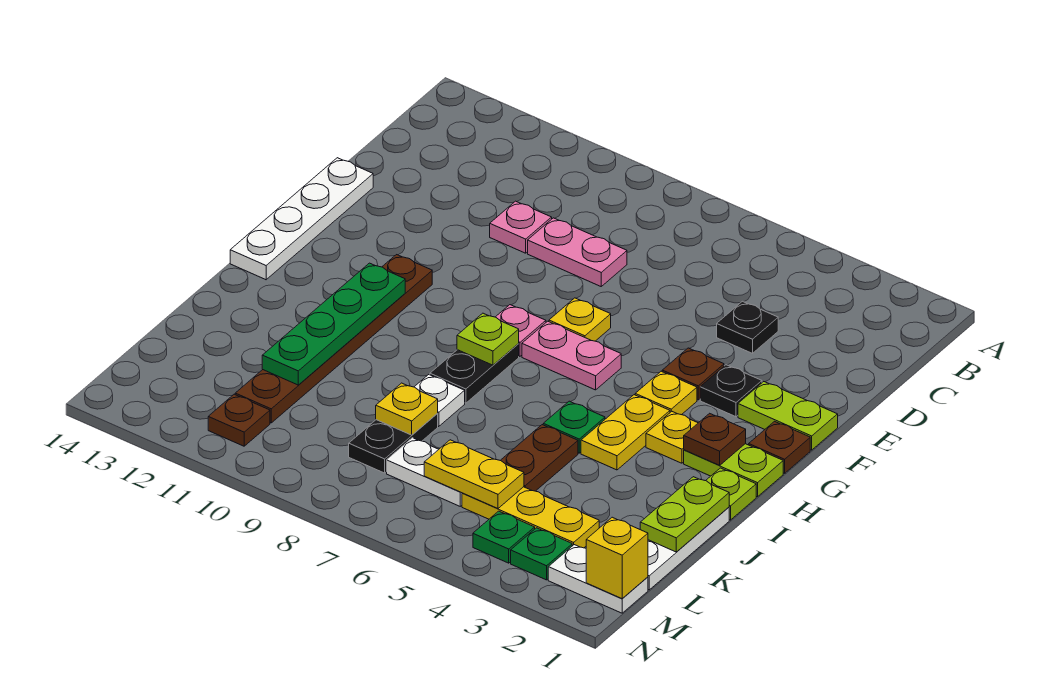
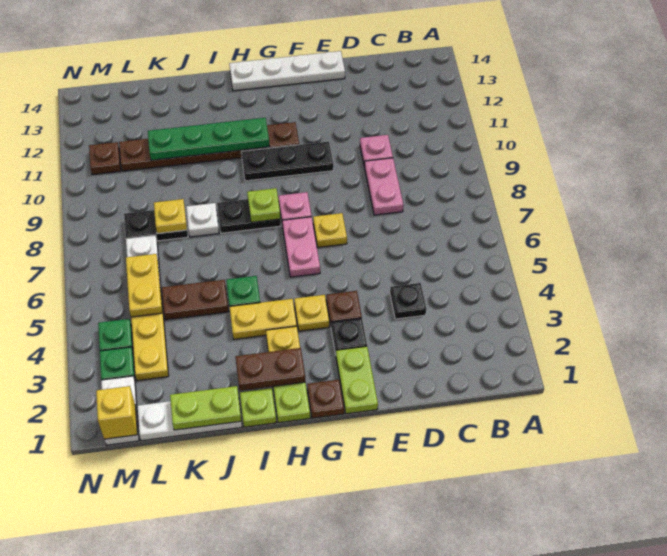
none -> black 1x3 plate [241,141,333,181]
brown 1x1 plate [684,413,746,465] -> brown 1x2 plate [235,348,305,391]

